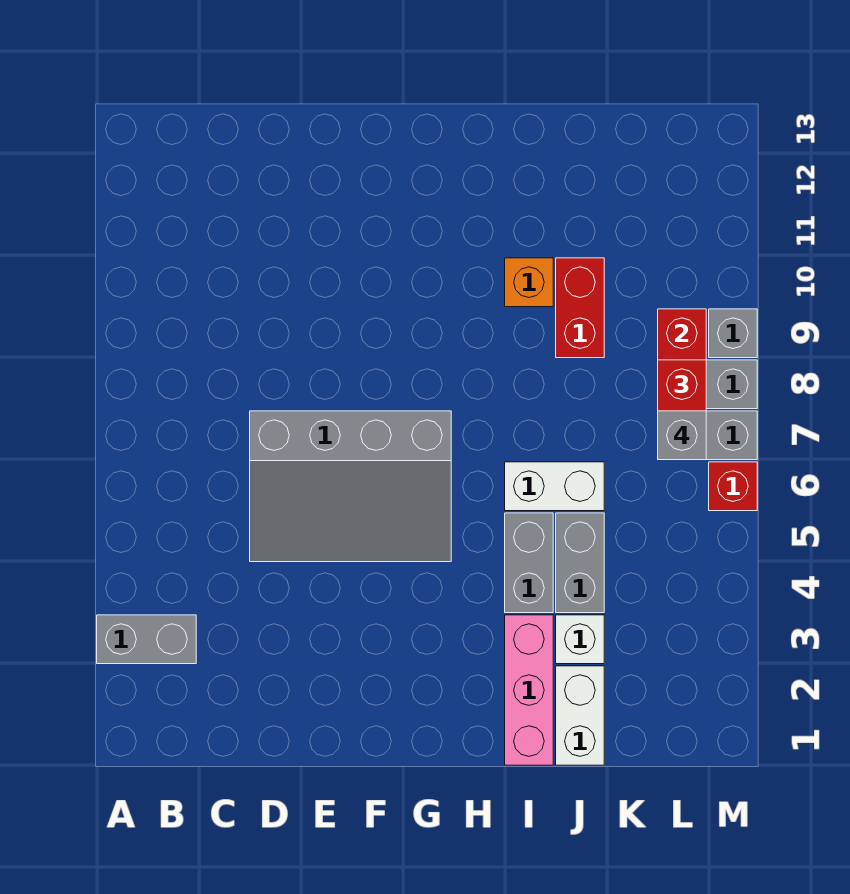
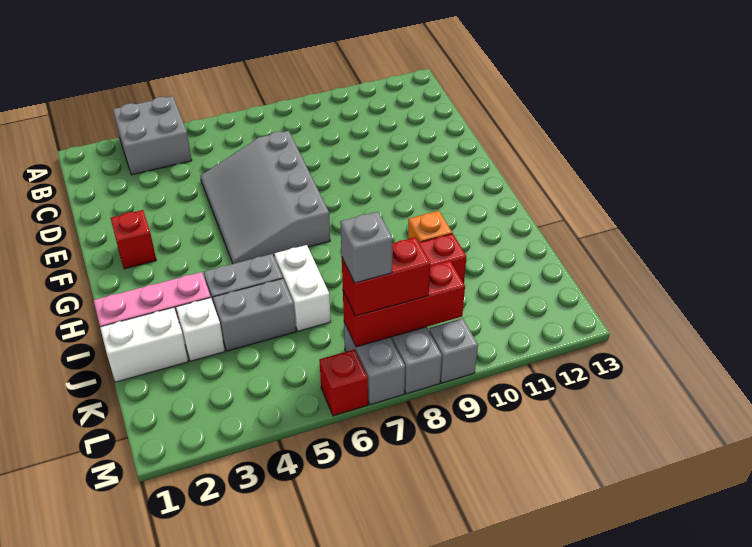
grey 1x2 brick [97,615,196,664] -> grey 2x2 brick [113,96,192,175]
none -> red 1x1 brick [111,210,156,269]

